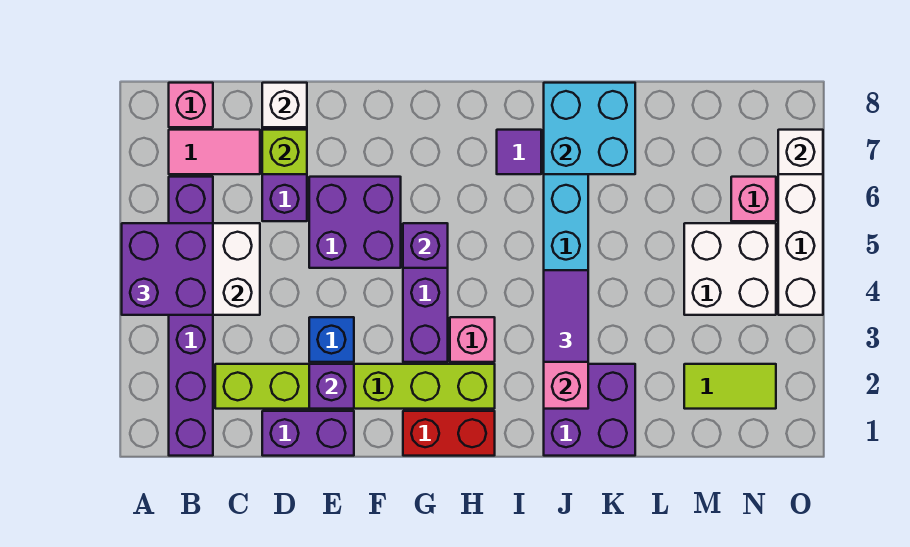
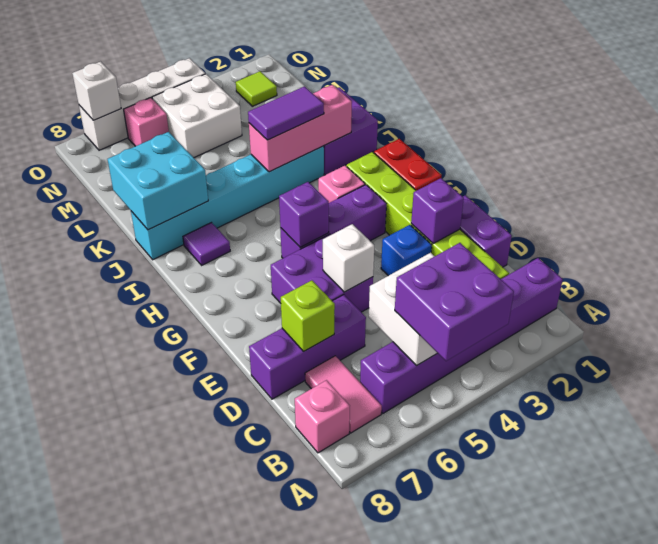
white 1x1 brick [262,83,307,127] -> white 1x1 brick moved to [323,224,374,292]
lime 1x2 tile [684,364,776,409] -> lime 1x1 tile [236,71,277,106]

